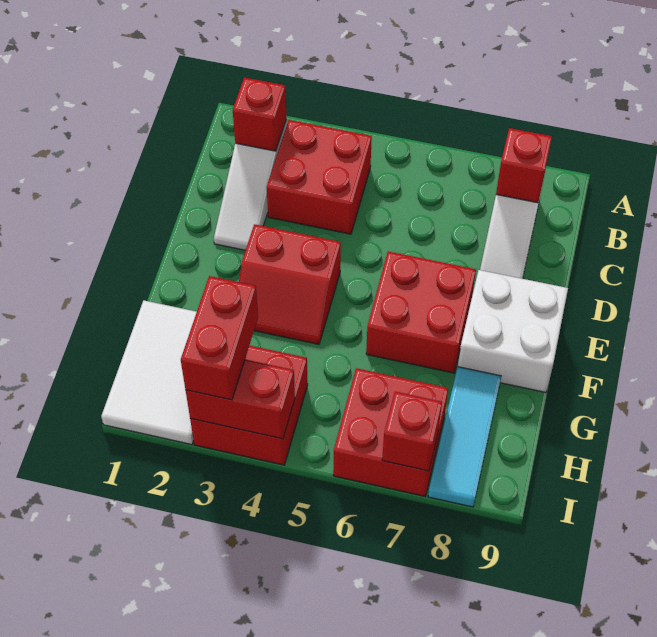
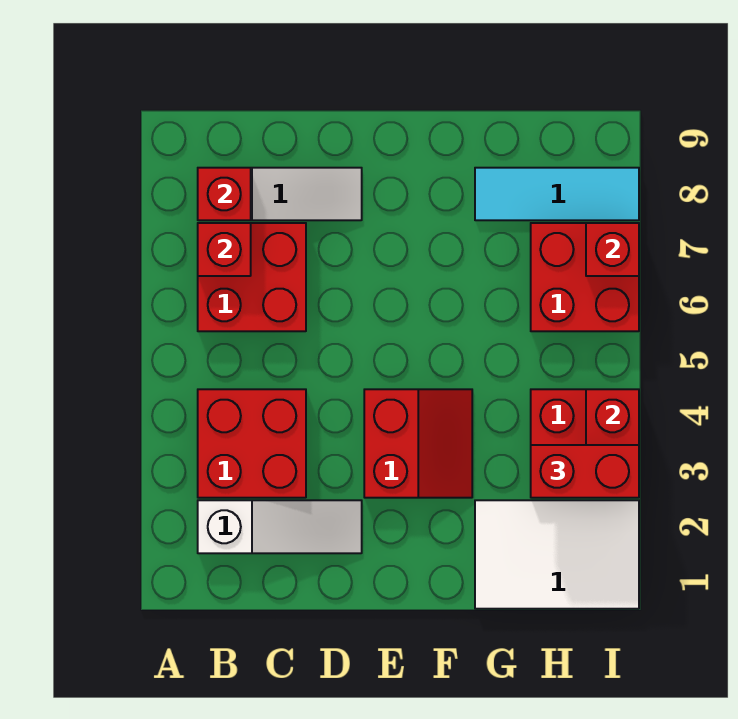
red 1x1 brick [233,78,287,151] -> red 1x1 brick moved to [198,223,251,276]
red 2x2 brick [366,252,476,373] -> red 2x2 brick moved to [198,223,306,331]
white 2x2 brick [458,270,568,392] -> none

